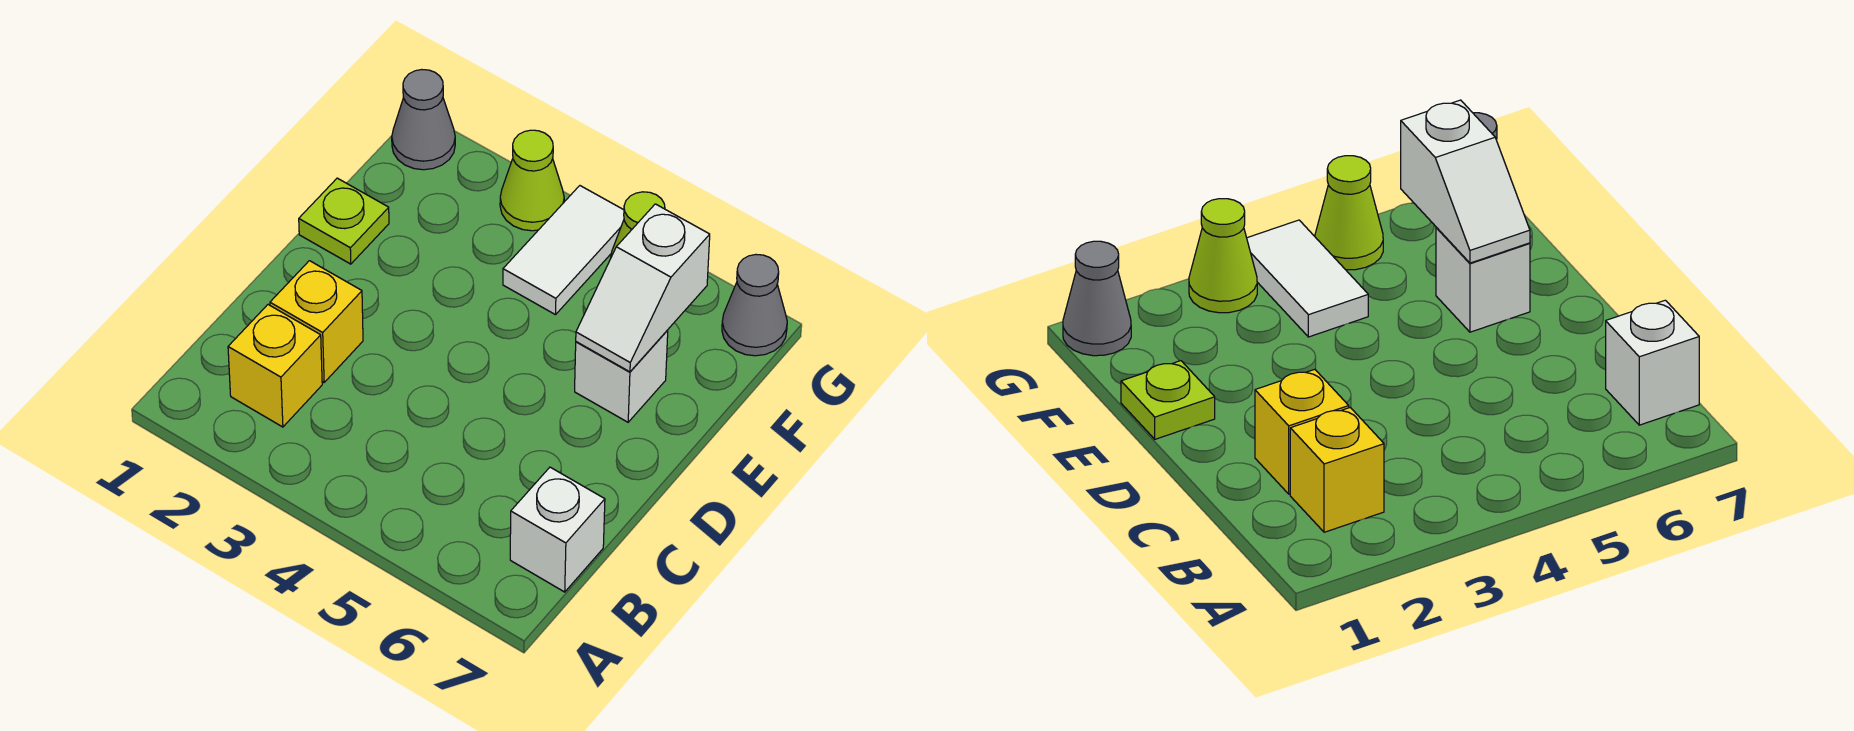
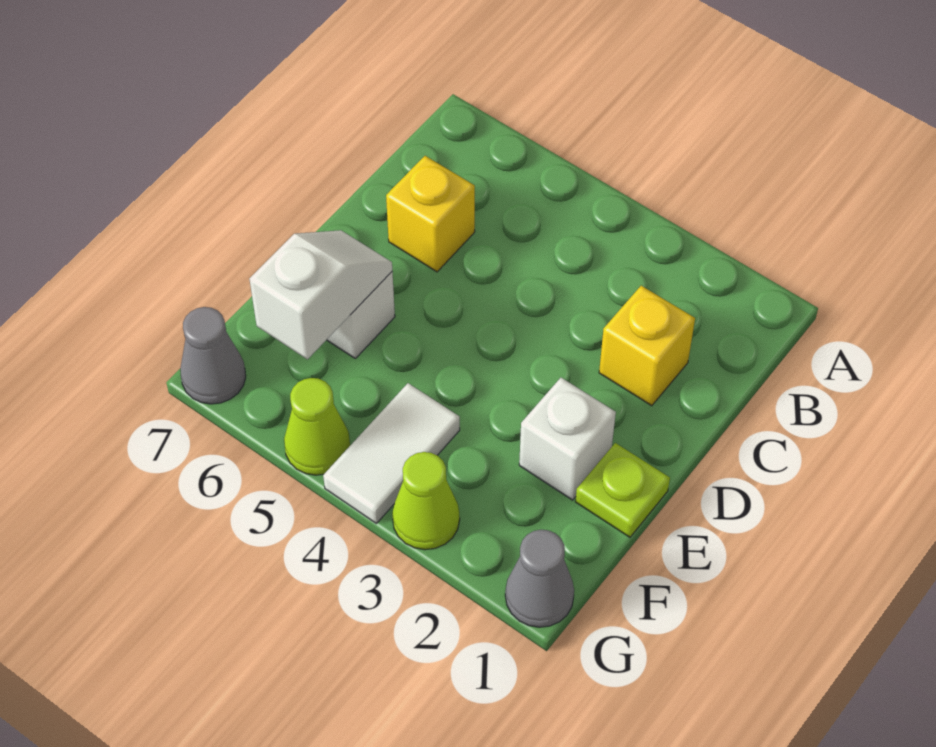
yellow 1x1 brick [228,305,322,427] -> yellow 1x1 brick moved to [386,156,475,272]
white 1x1 brick [510,467,605,592] -> white 1x1 brick moved to [519,378,616,500]

